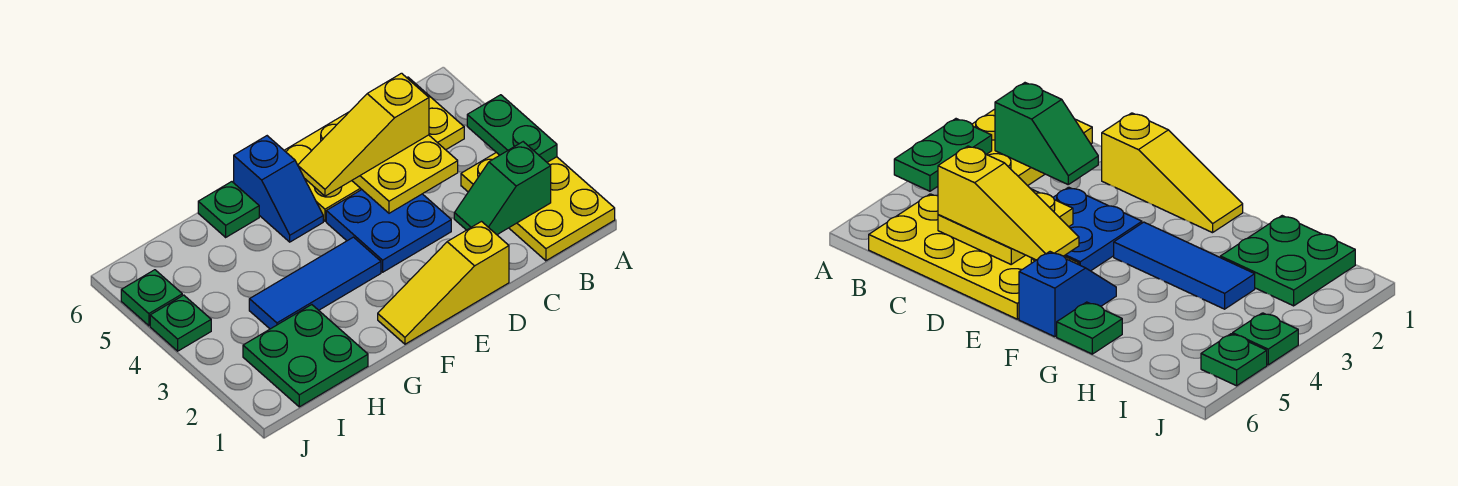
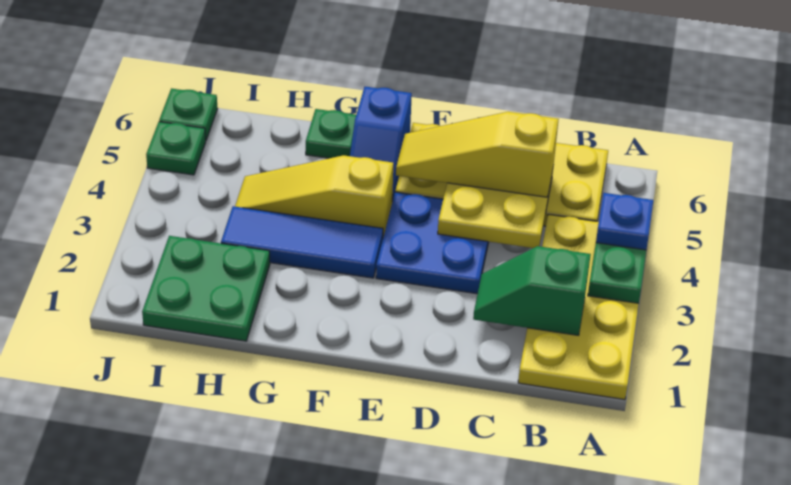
yellow 2x3 plate [461,153,615,261] -> yellow 2x4 plate [518,214,639,400]
none -> blue 1x1 plate [596,193,654,250]
yellow 1x3 slope [378,222,509,344] -> yellow 1x3 slope moved to [235,155,393,237]
green 1x1 plate [150,295,211,351] -> green 1x1 plate moved to [159,88,218,140]

